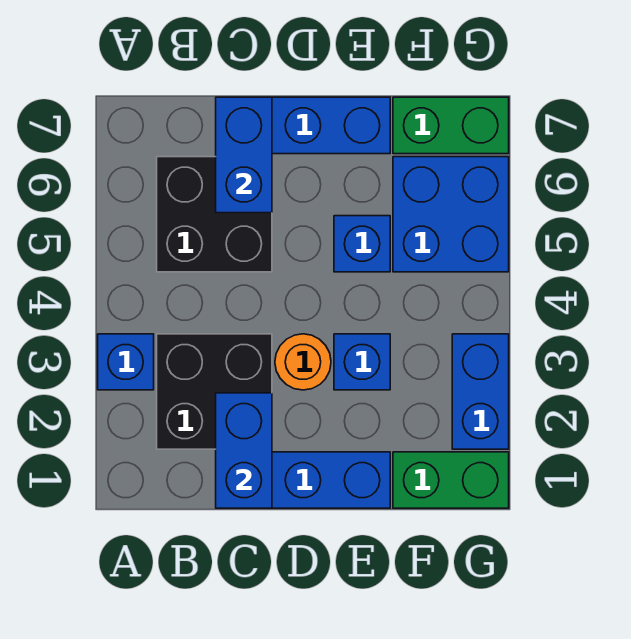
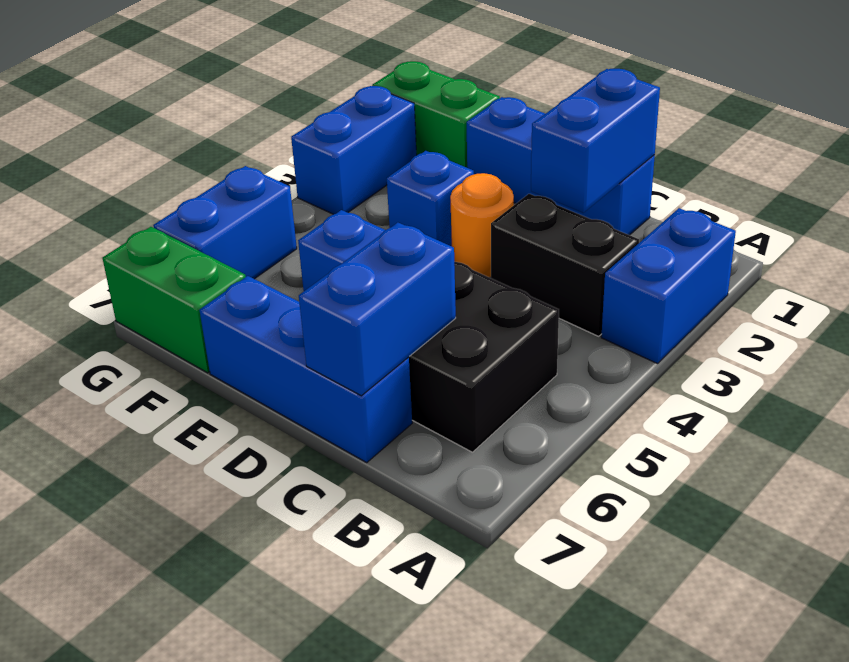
blue 1x1 brick [98,334,154,390] -> blue 1x2 brick [601,208,736,364]
black 2x2 brick [157,334,272,449] -> black 1x2 brick [491,194,639,336]
blue 2x2 brick [393,157,509,272] -> blue 1x2 brick [153,166,297,279]

